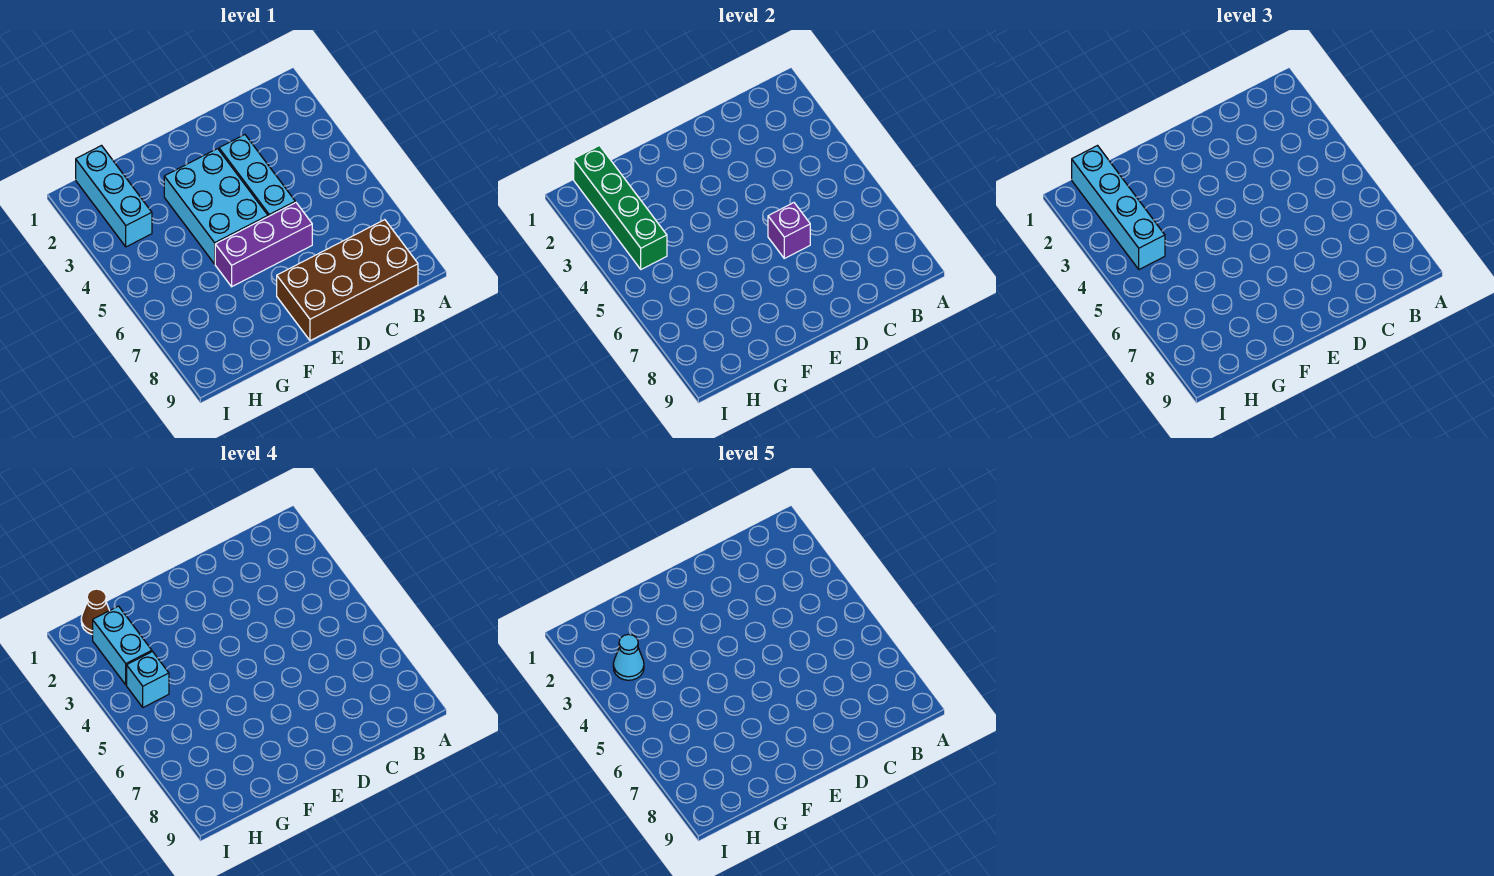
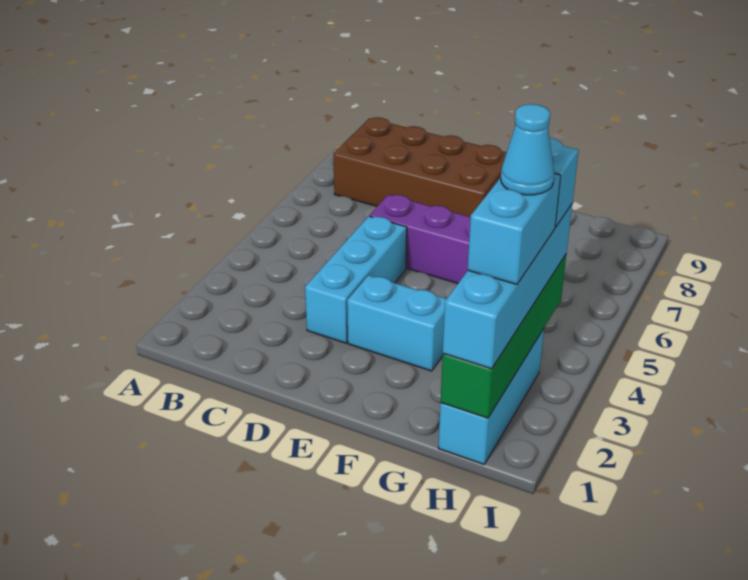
purple 1x1 brick [768,203,810,258] -> none
cyan 2x3 brick [164,149,268,264] -> cyan 1x2 brick [347,275,446,371]
brown 1x1 cone [81,589,110,634] -> none

